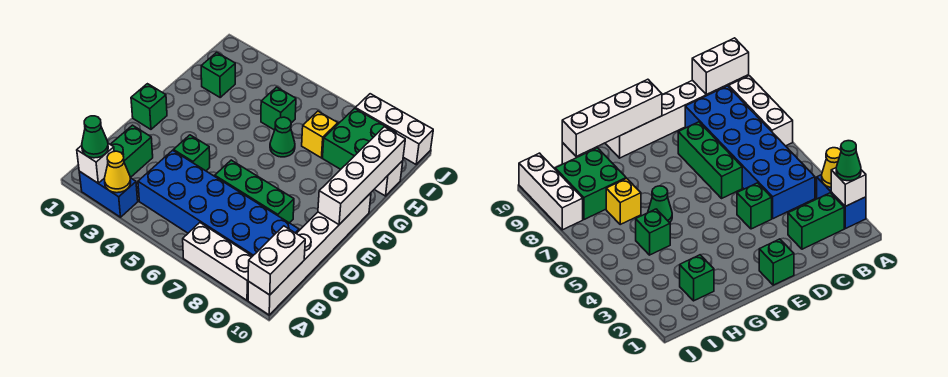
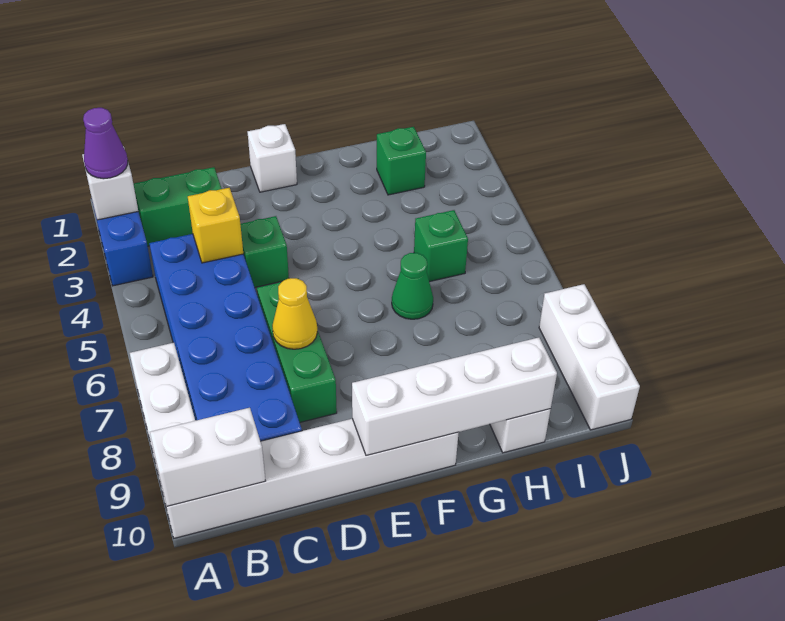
green 1x1 cone [82,116,108,158] -> purple 1x1 cone [83,108,128,179]
yellow 1x1 cone [104,151,131,193] -> yellow 1x1 cone moved to [272,278,317,349]
green 1x1 brick [131,84,167,129] -> white 1x1 brick [248,124,297,192]
yellow 1x1 brick [302,111,338,158] -> yellow 1x1 brick moved to [188,188,243,263]
green 2x2 brick [322,108,396,169] -> none

